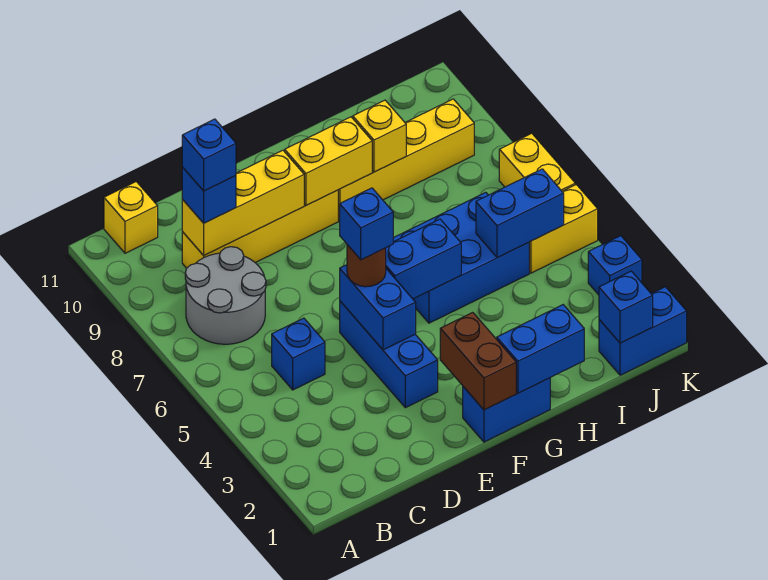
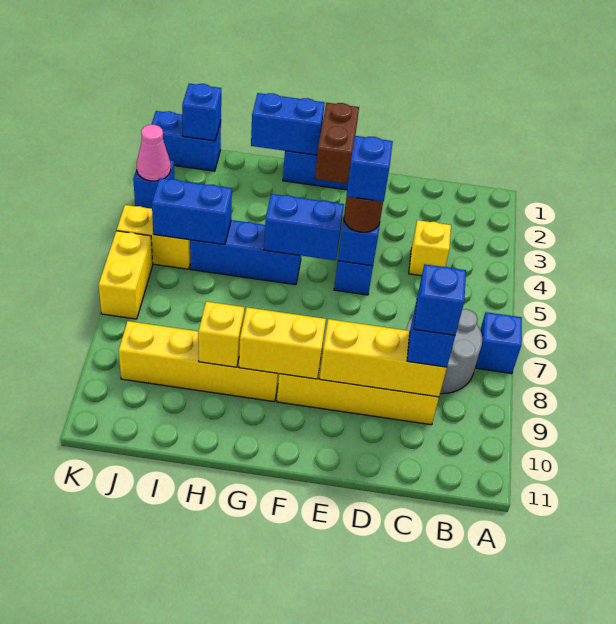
yellow 1x1 brick [104,182,158,253] -> yellow 1x1 brick moved to [409,220,451,276]
blue 1x1 brick [272,318,325,390] -> blue 1x1 brick moved to [476,312,522,374]
blue 2x3 brick [393,192,529,323] -> blue 1x3 brick [190,220,301,285]
none -> pink 1x1 cone [137,125,171,181]

